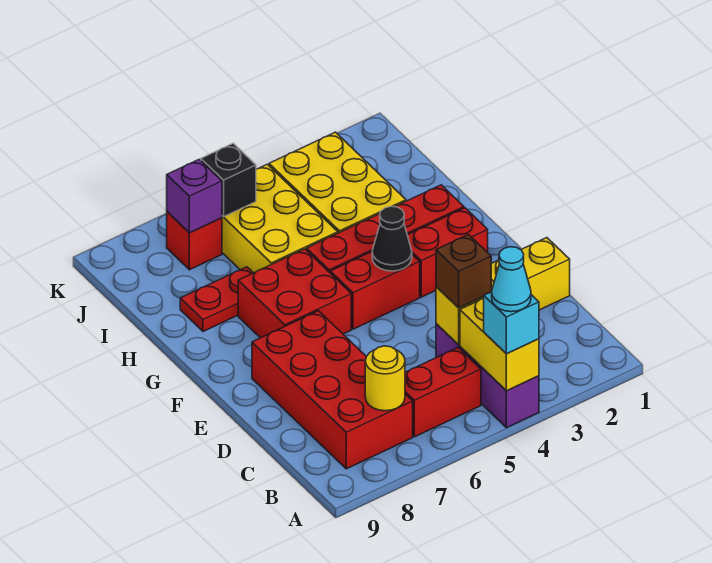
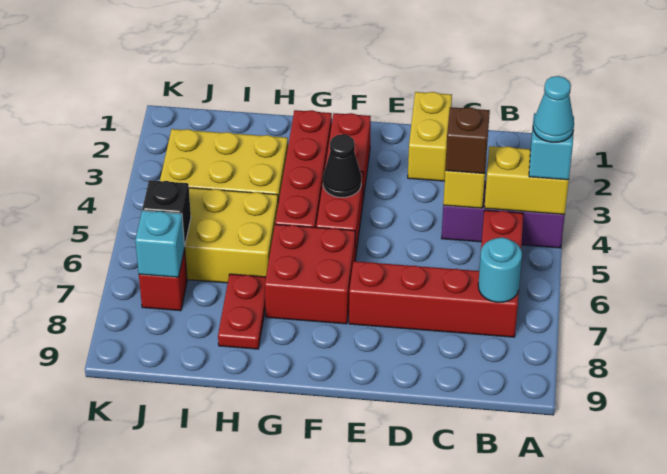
red 2x4 brick [252,311,413,469] -> red 1x4 brick [349,261,519,337]
yellow 1x1 round brick [365,346,405,411] -> cyan 1x1 round brick [478,237,522,302]
purple 1x1 brick [167,160,222,233] -> cyan 1x1 brick [135,211,185,277]

